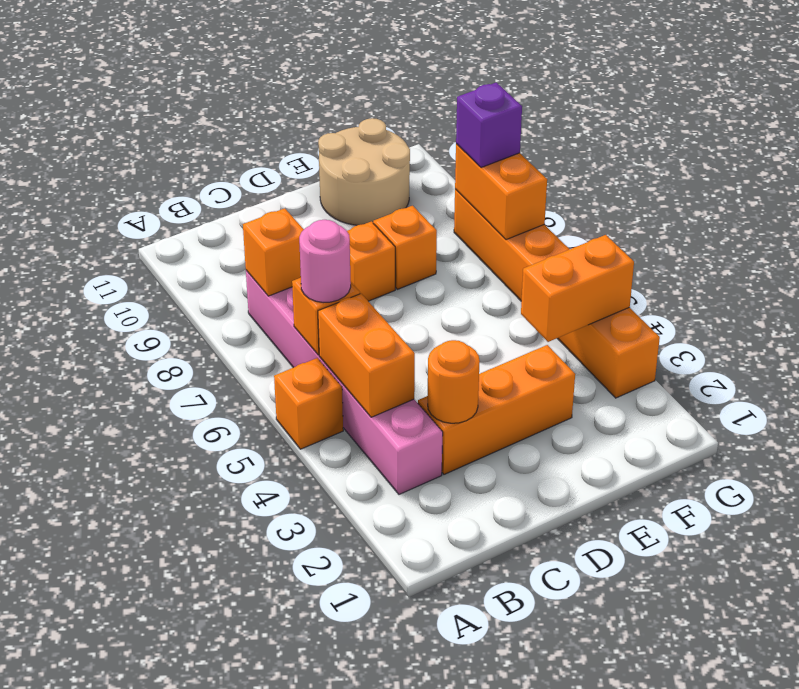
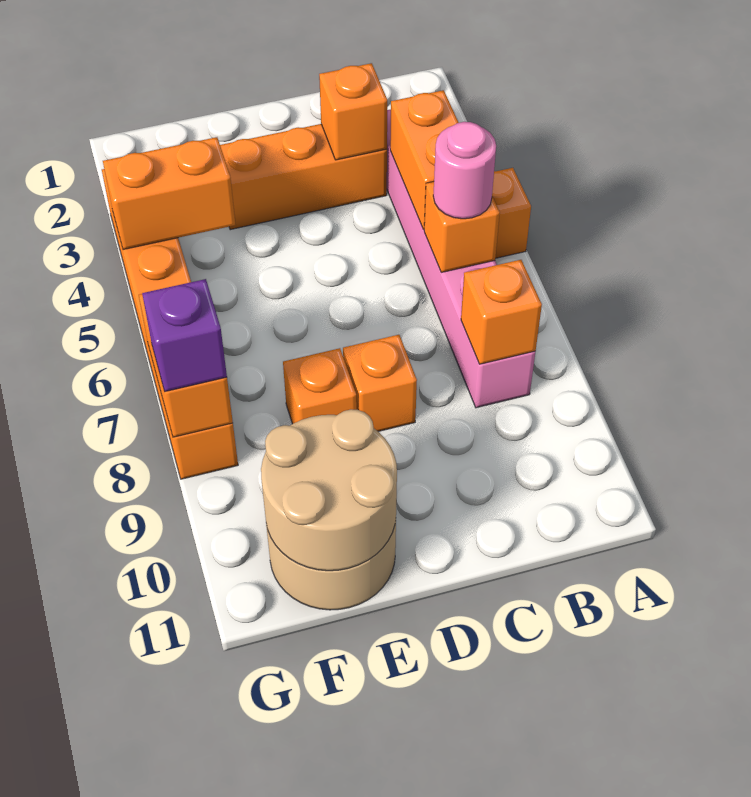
orange 1x1 round brick [428,340,480,423] -> orange 1x1 brick [319,63,387,160]
none -> tan 2x2 round brick [261,409,397,571]

